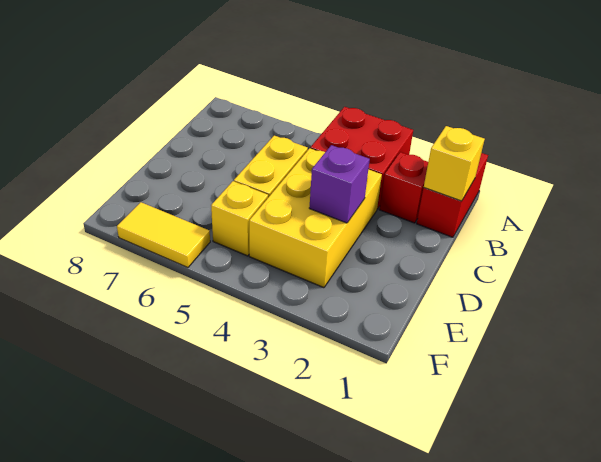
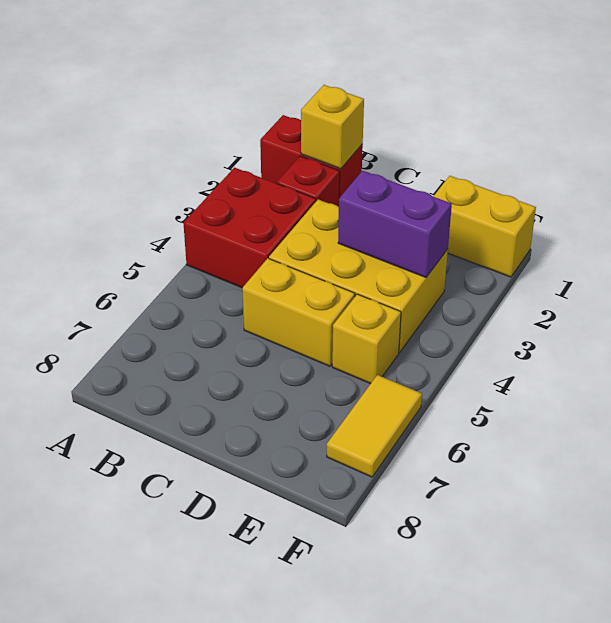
purple 1x1 brick [309,145,370,223] -> purple 1x2 brick [338,171,452,277]
none -> yellow 1x2 brick [433,176,536,277]

